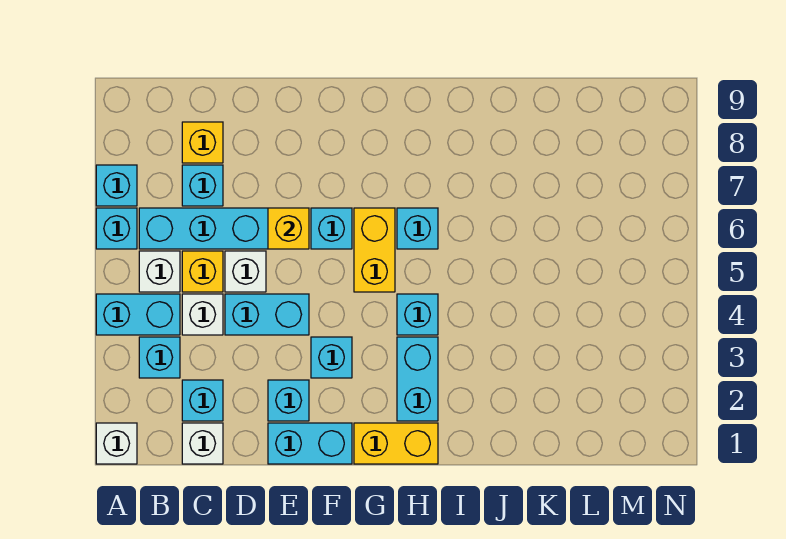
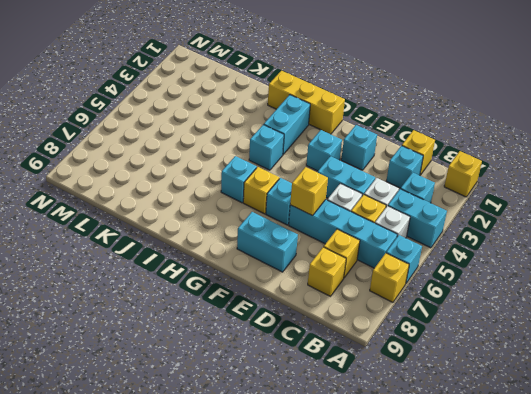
white 1x1 brick [96,423,137,464] -> yellow 1x1 brick [444,151,482,197]
cyan 1x1 brick [96,165,137,206] -> yellow 1x1 brick [370,253,409,302]
white 1x1 brick [182,423,223,464] -> yellow 1x1 brick [402,130,435,175]
cyan 1x1 brick [182,165,223,206] -> yellow 1x1 brick [324,229,360,278]
cyan 1x2 brick [268,423,352,464] -> cyan 1x2 brick moved to [237,212,298,272]
yellow 1x2 brick [354,423,438,464] -> yellow 1x3 brick [268,71,345,134]
yellow 1x2 brick [354,208,395,292] -> yellow 1x1 brick [243,167,279,214]

